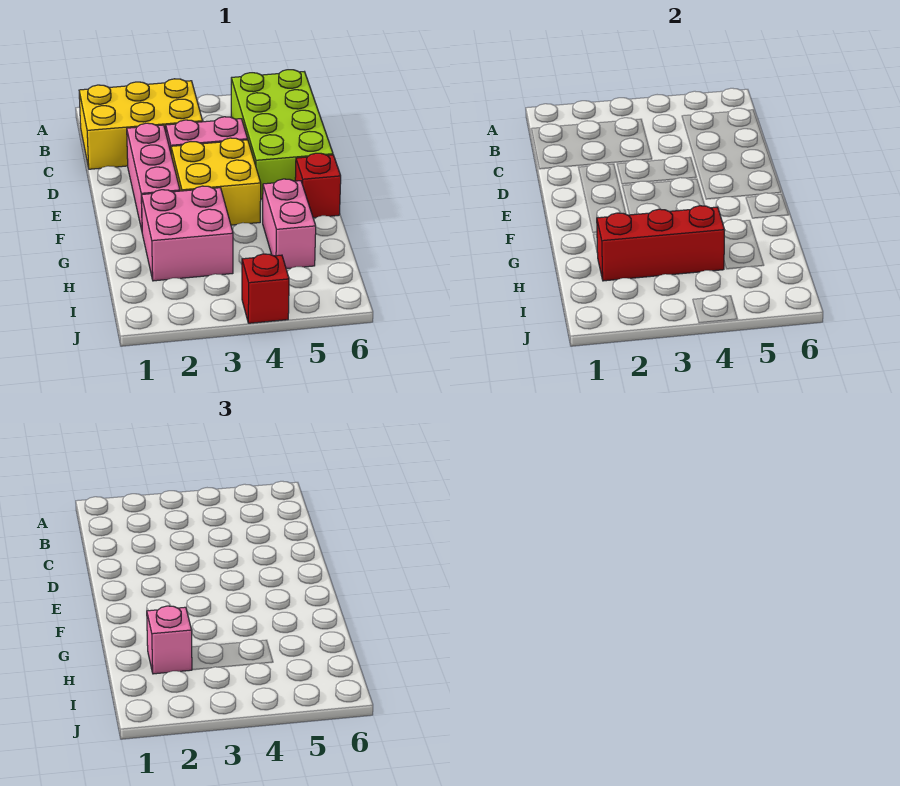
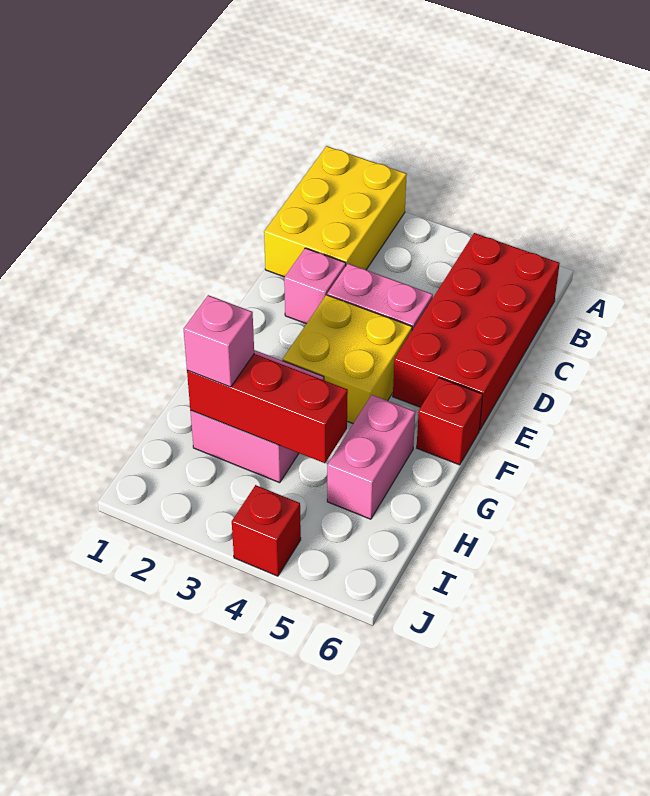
yellow 2x3 brick [79,79,203,169] -> yellow 2x3 brick turned to [264,146,407,277]
lime 2x4 brick [231,70,333,199] -> red 2x4 brick [393,233,560,430]
pink 1x3 brick [127,123,180,230] -> pink 1x1 brick [284,248,346,324]

